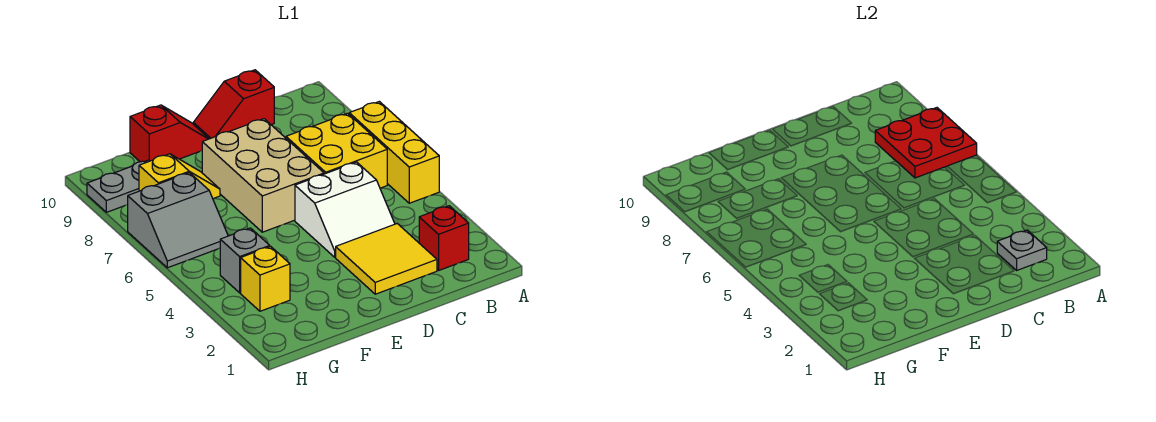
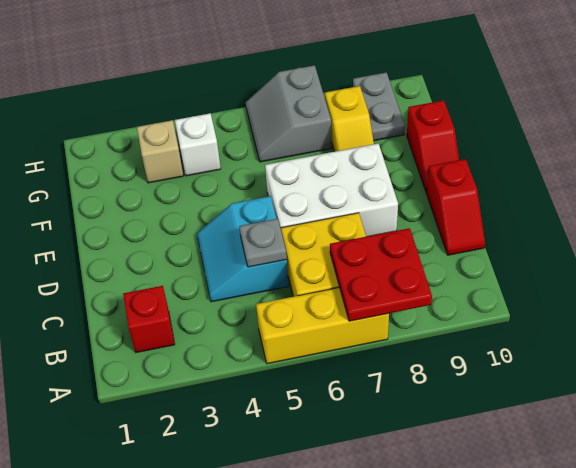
grey 1x1 plate [997,230,1047,270] -> grey 1x1 plate moved to [239,219,287,267]
yellow 2x2 tile [336,224,437,294] -> none
white 2x2 slope [295,162,395,257] -> cyan 2x2 slope [197,196,289,302]
red 1x2 slope [193,70,274,139] -> red 1x2 slope turned to [427,159,485,255]
tan 2x3 brick [202,119,324,232] -> white 2x3 brick [265,143,398,237]
yellow 1x1 brick [241,246,290,311] -> tan 1x1 brick [137,120,183,183]
grey 1x1 brick [220,228,270,293] -> white 1x1 brick [175,113,221,176]

